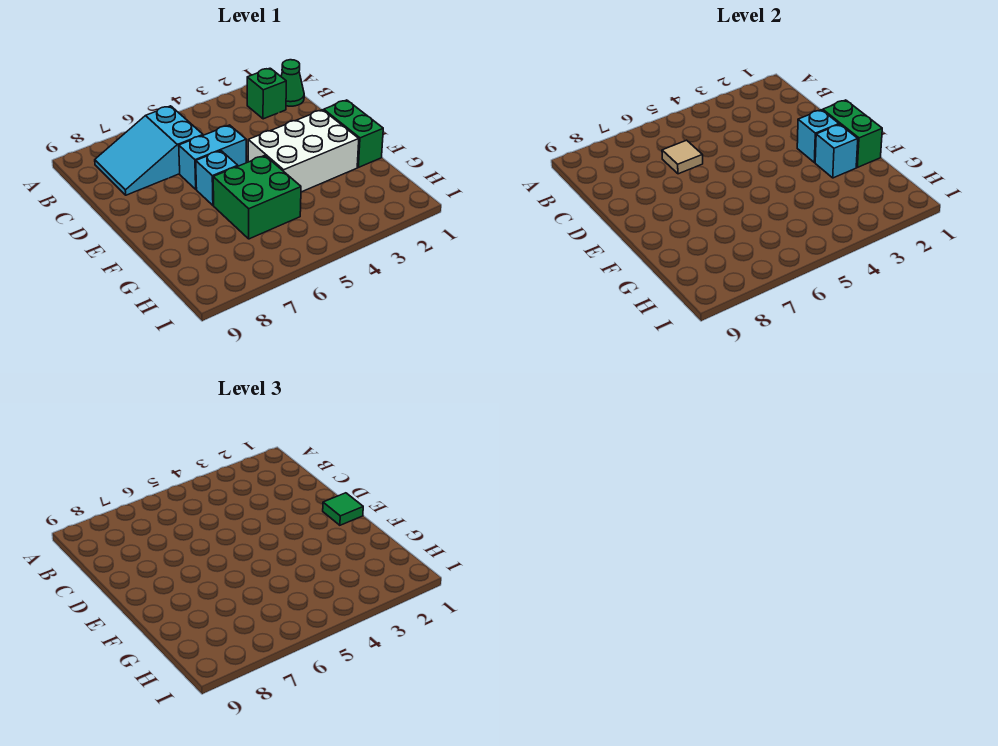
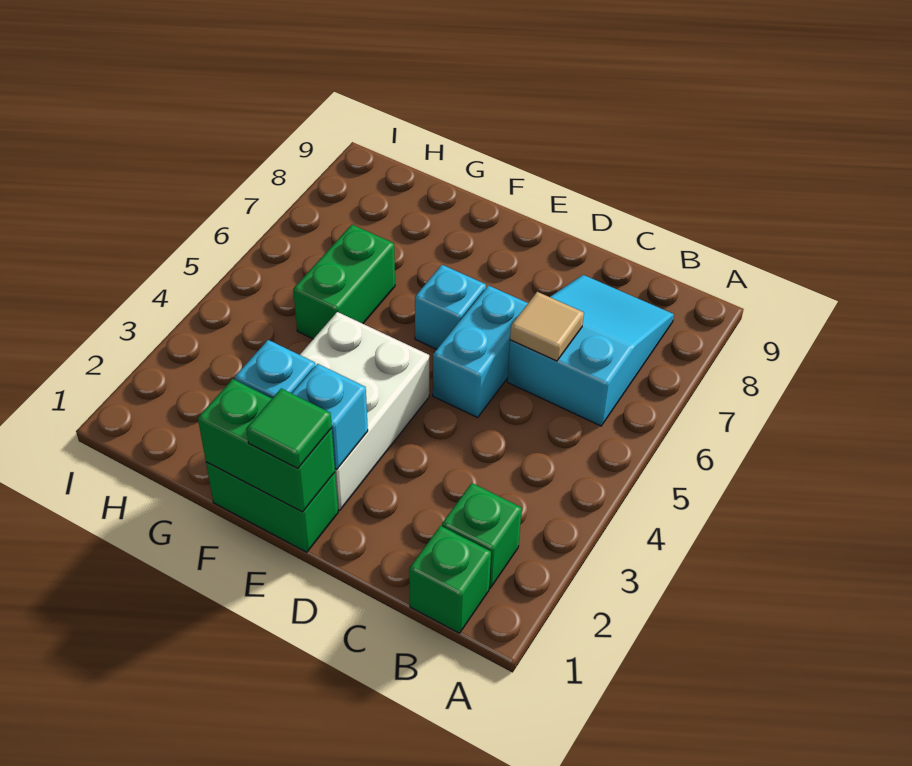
green 1x1 cone [281,60,304,106] -> green 1x1 brick [409,526,491,633]
green 2x2 brick [213,156,301,239] -> green 1x2 brick [293,225,395,339]

